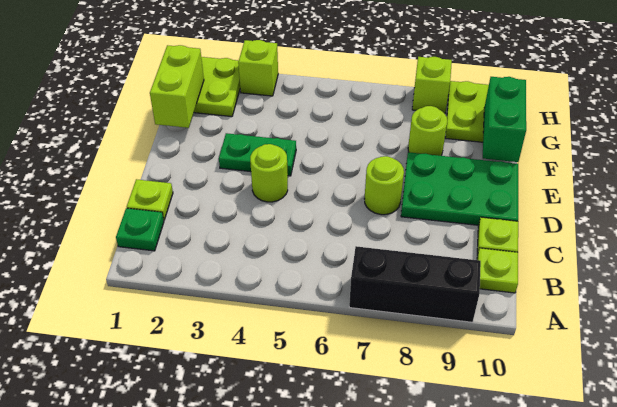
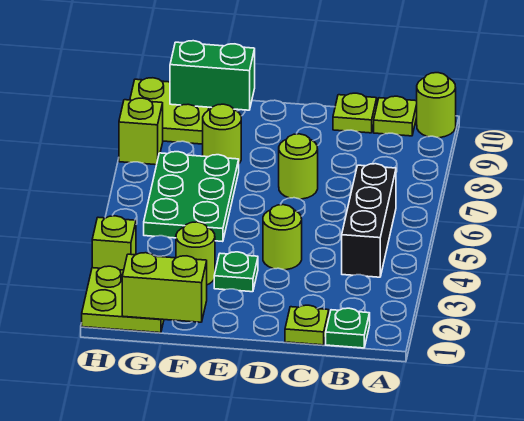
black 1x3 brick [349,246,481,322] -> black 1x3 brick moved to [342,164,396,277]
none -> lime 1x1 round brick [417,73,456,138]
green 2x3 plate [401,152,518,225] -> green 2x3 plate moved to [144,152,239,242]
green 1x2 plate [219,133,296,176] -> green 1x1 plate [214,252,258,292]
none -> lime 1x1 round brick [176,222,215,285]

